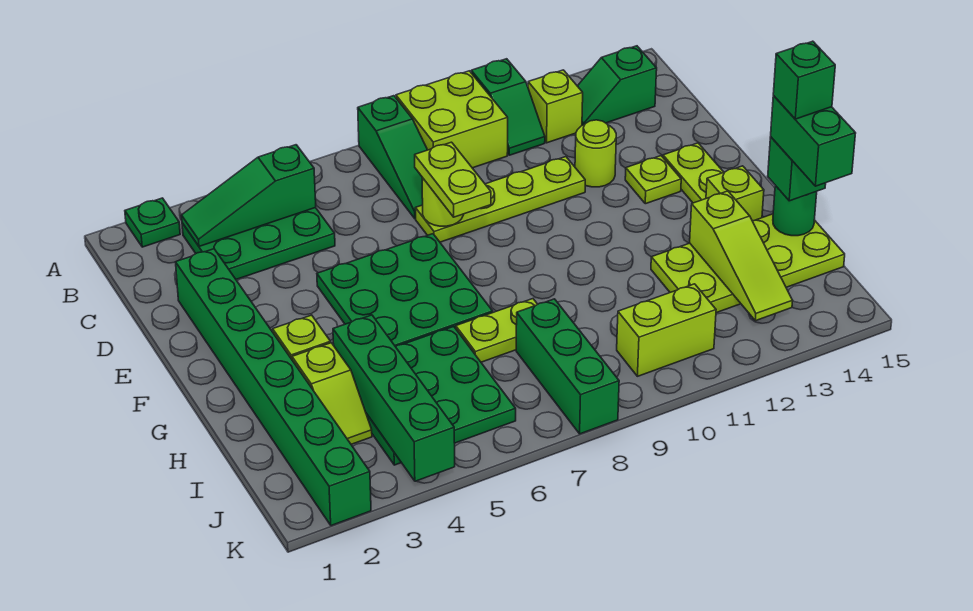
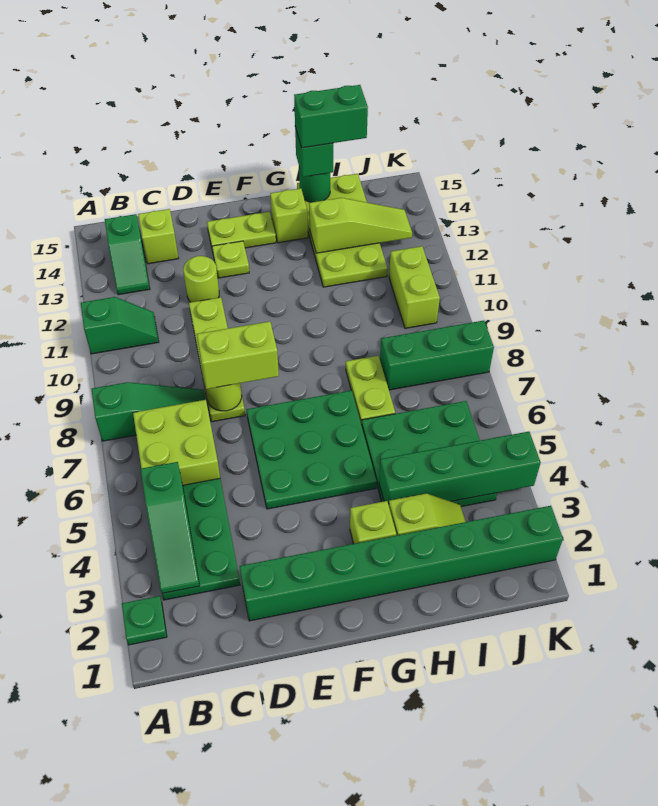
lime 2x2 brick [396,71,508,168] -> lime 2x2 brick moved to [133,400,220,485]
lime 1x1 brick [528,70,583,143] -> lime 1x1 brick moved to [138,209,179,264]
lime 1x2 plate [415,142,491,217] -> lime 1x2 brick [197,321,279,389]
green 1x1 brick [773,41,835,119] -> none

